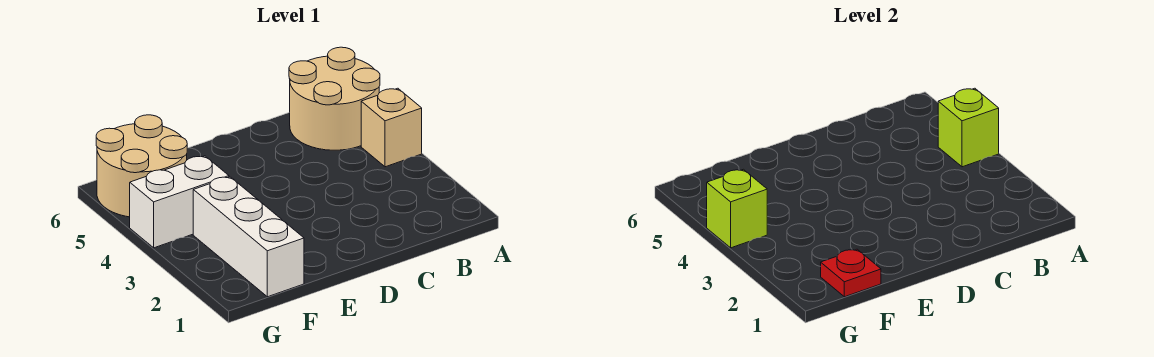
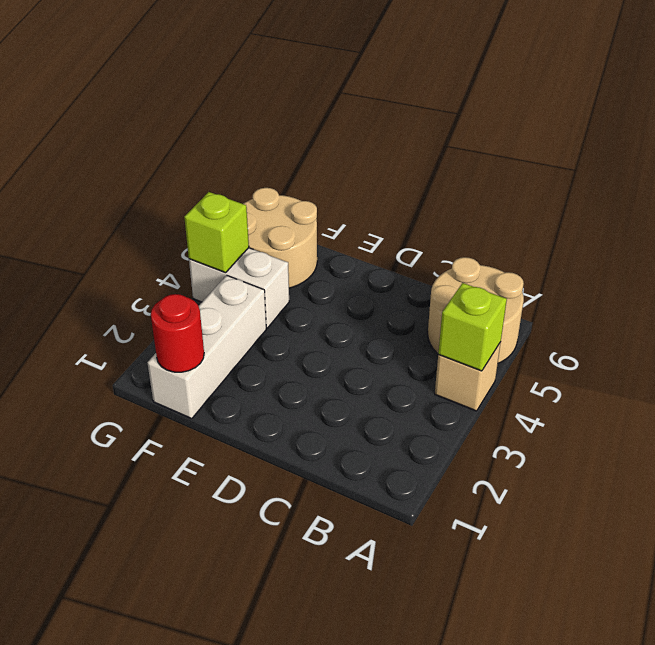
red 1x1 plate [821,249,881,297] -> red 1x1 round brick [151,294,204,372]

